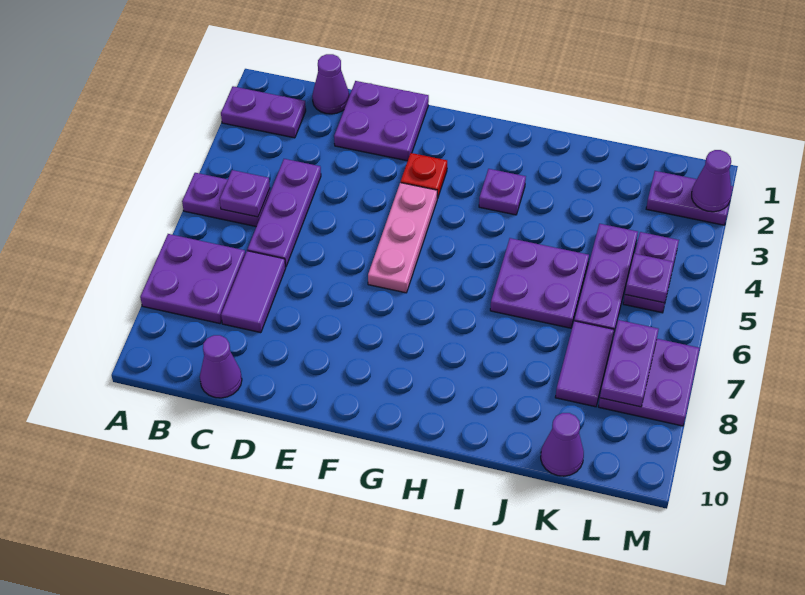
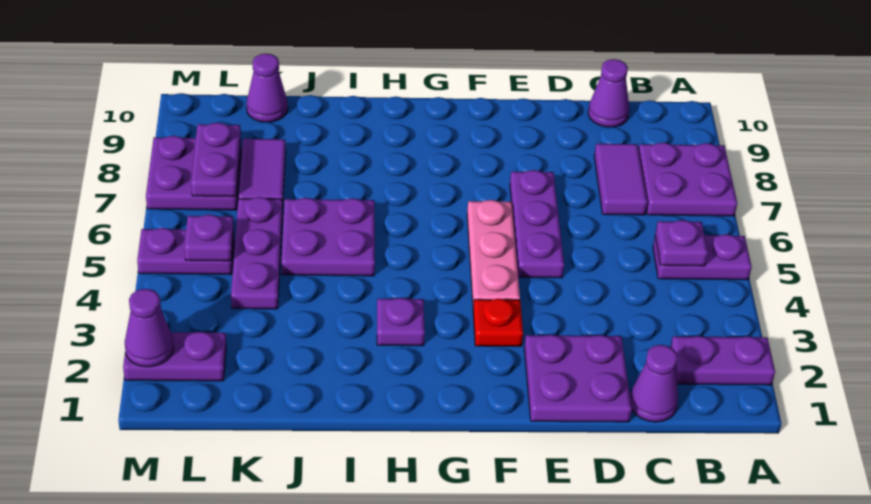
purple 1x3 plate [247,159,321,267] -> purple 1x3 plate moved to [510,170,564,278]
purple 1x2 plate [623,232,679,313] -> purple 1x2 plate turned to [137,228,234,274]

